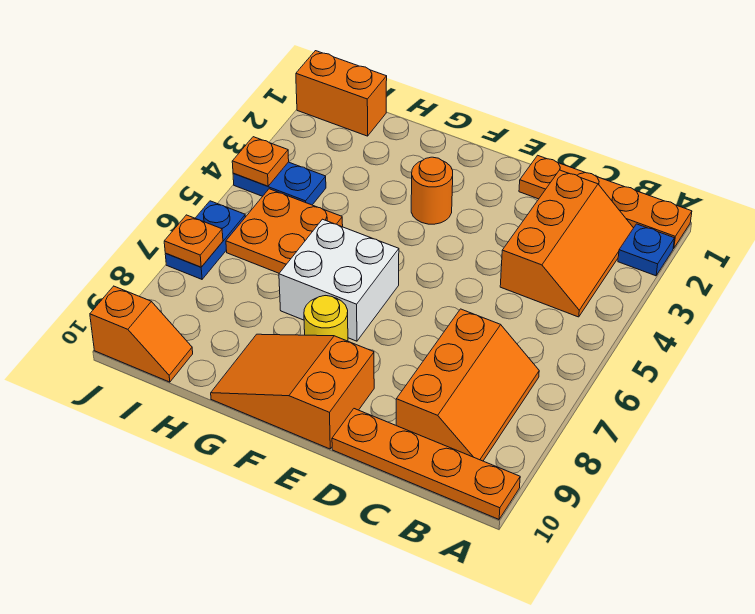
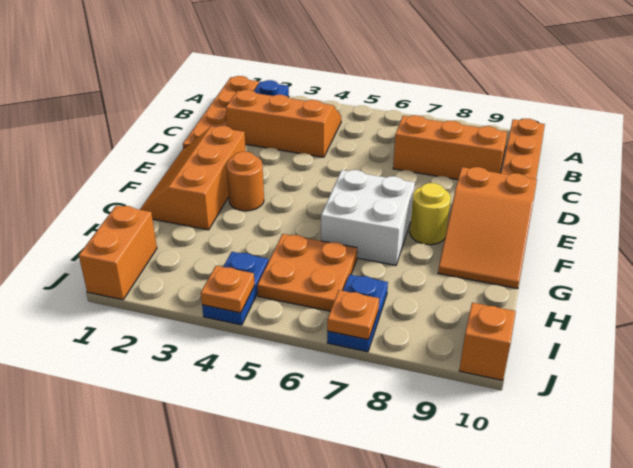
none -> orange 2x3 slope [140,126,246,230]
blue 1x2 plate [165,201,245,279] -> blue 1x2 plate turned to [327,274,388,352]

